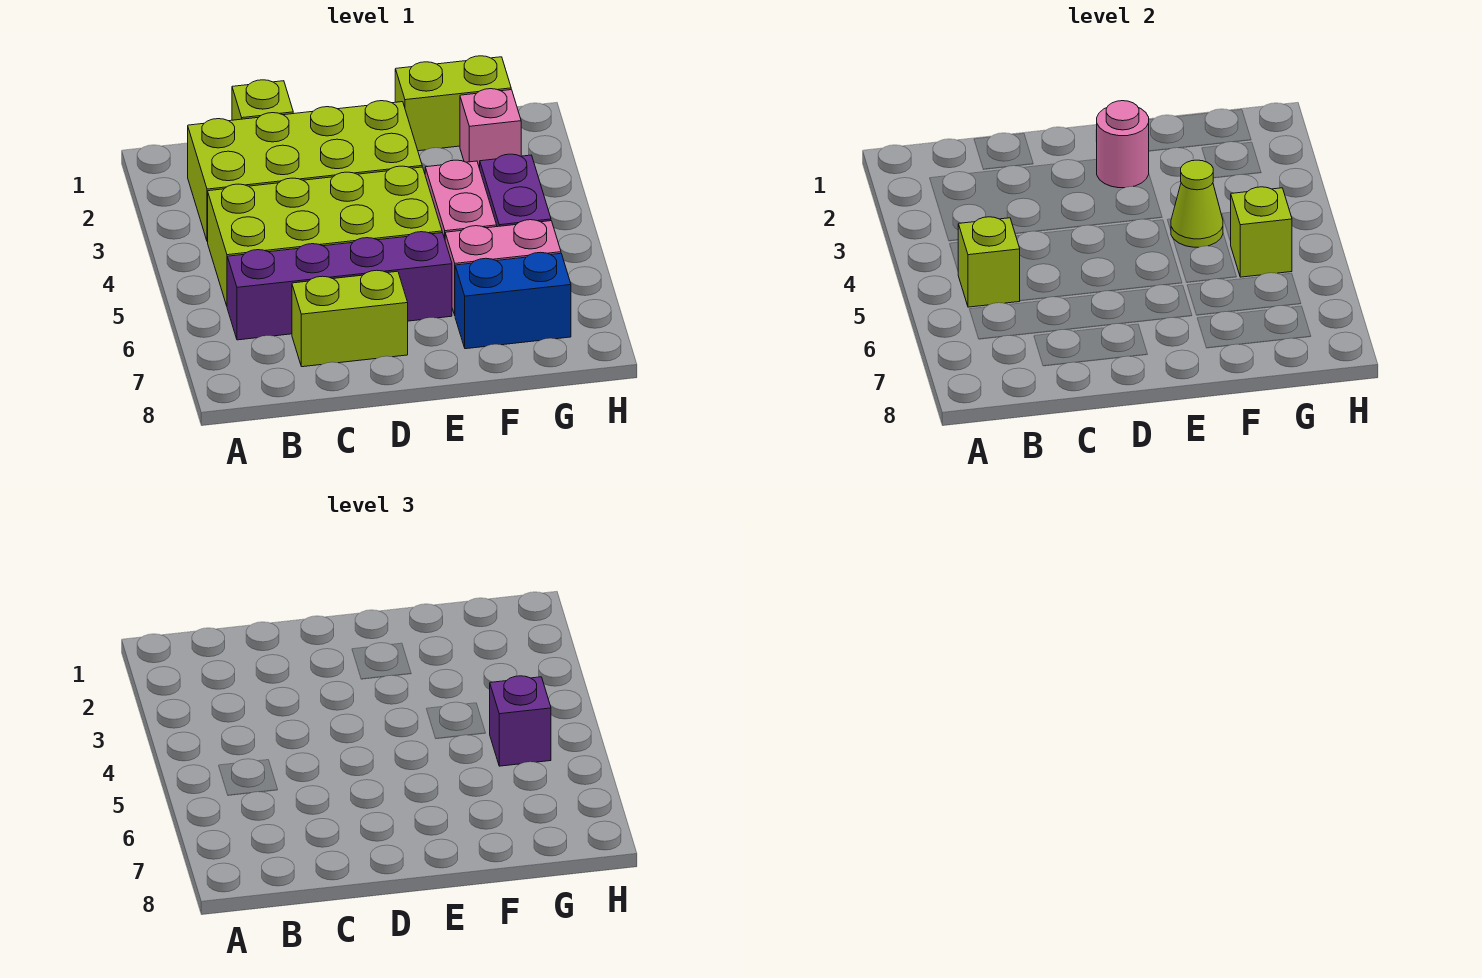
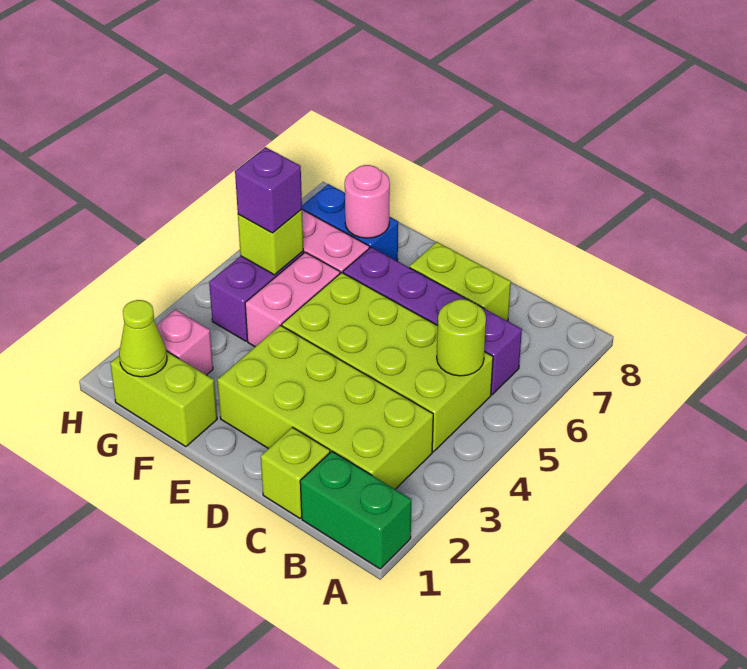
none -> green 1x2 brick [300,451,411,569]
lime 1x1 brick [958,217,1020,307] -> lime 1x1 round brick [437,299,486,376]
pink 1x1 round brick [1097,101,1149,188] -> pink 1x1 round brick moved to [345,165,390,238]
lime 1x1 cone [1171,160,1223,247] -> lime 1x1 cone moved to [119,300,167,377]

